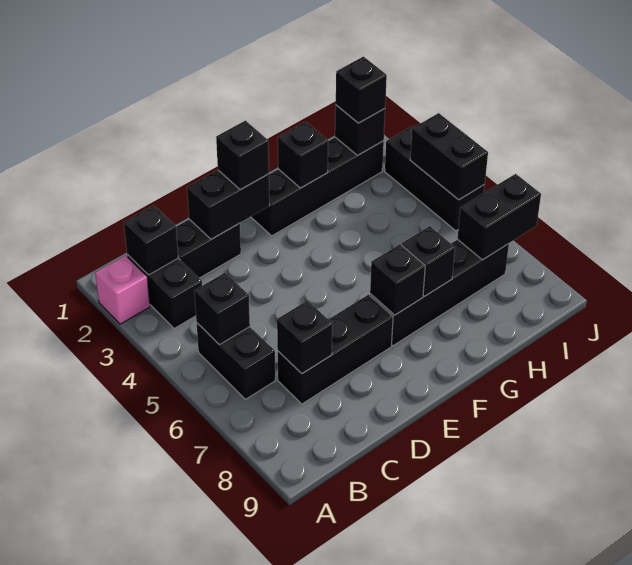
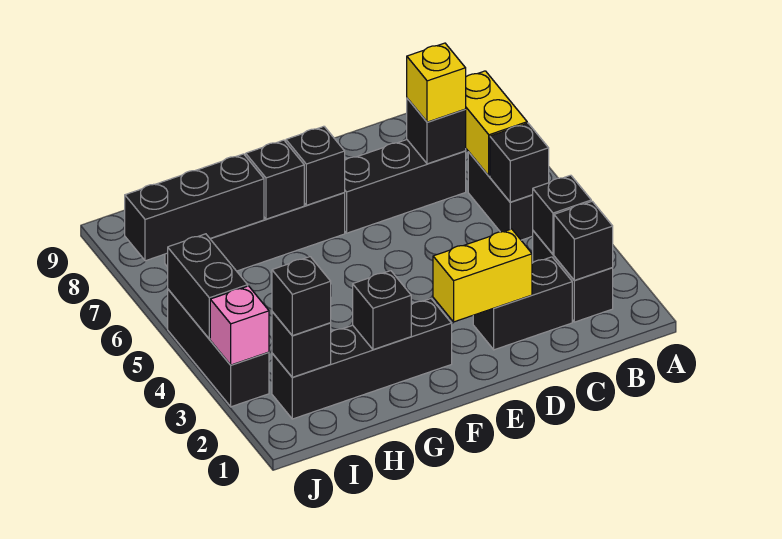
pink 1x1 brick [95,255,150,324] -> pink 1x1 brick moved to [210,286,269,365]
none -> yellow 1x2 brick [465,71,527,176]
none -> yellow 1x1 brick [407,43,466,122]
black 1x2 brick [187,170,270,239] -> yellow 1x2 brick [433,229,532,322]
black 1x1 brick [216,121,269,190] -> black 1x1 brick moved to [533,175,591,254]
black 1x2 brick [457,174,541,260] -> black 1x3 brick [125,154,264,261]

